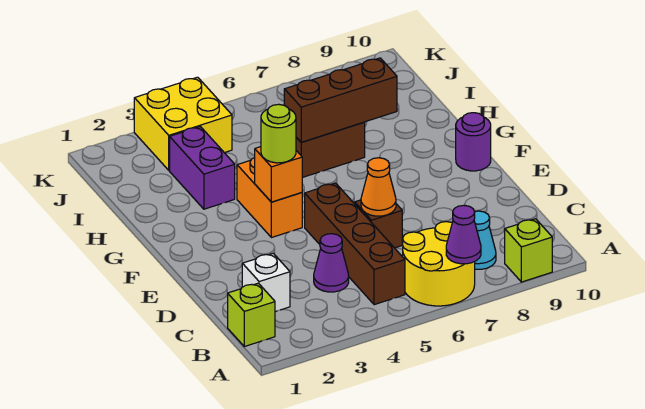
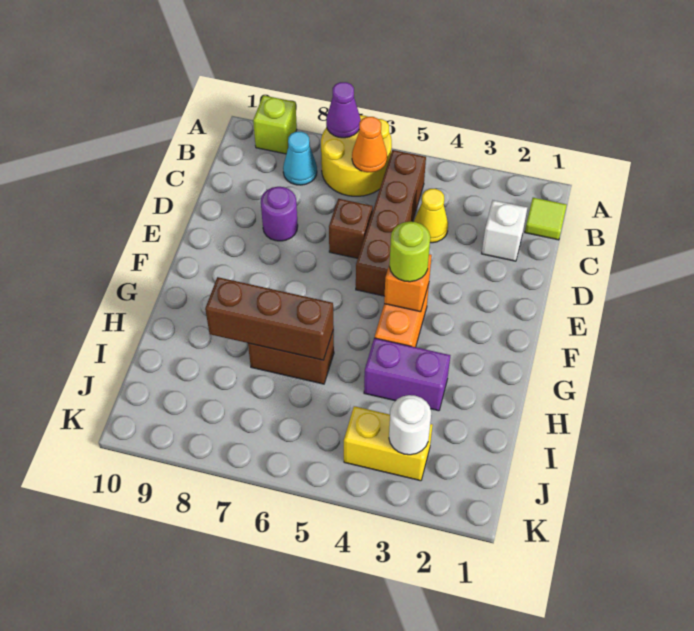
lime 1x1 brick [228,283,275,347] -> lime 1x1 tile [525,198,567,240]
purple 1x1 cone [314,234,349,292] -> yellow 1x1 cone [414,189,448,243]
orange 1x1 cone [361,158,396,216] -> orange 1x1 cone moved to [352,117,387,172]
purple 1x1 round brick [456,113,491,171] -> purple 1x1 round brick moved to [261,187,298,241]
purple 1x2 brick [170,127,235,209] -> purple 1x2 brick turned to [364,338,450,411]
yellow 2x2 brick [134,77,232,170] -> yellow 1x2 brick [344,406,433,481]
none -> white 1x1 round brick [389,395,431,455]

